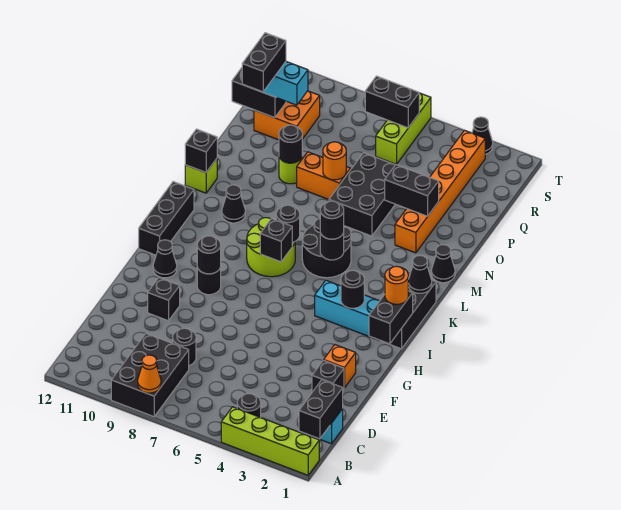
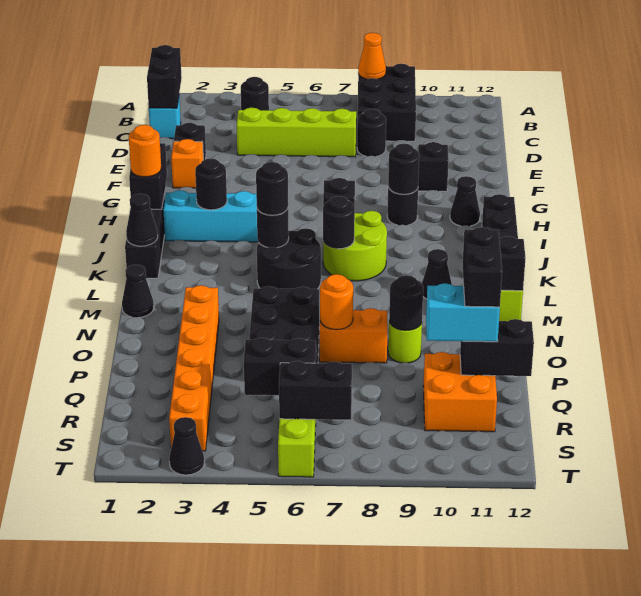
lime 1x4 brick [221,407,319,475] -> lime 1x4 brick moved to [237,108,356,157]
black 1x2 brick [385,165,439,216] -> black 1x2 brick moved to [244,338,316,395]

